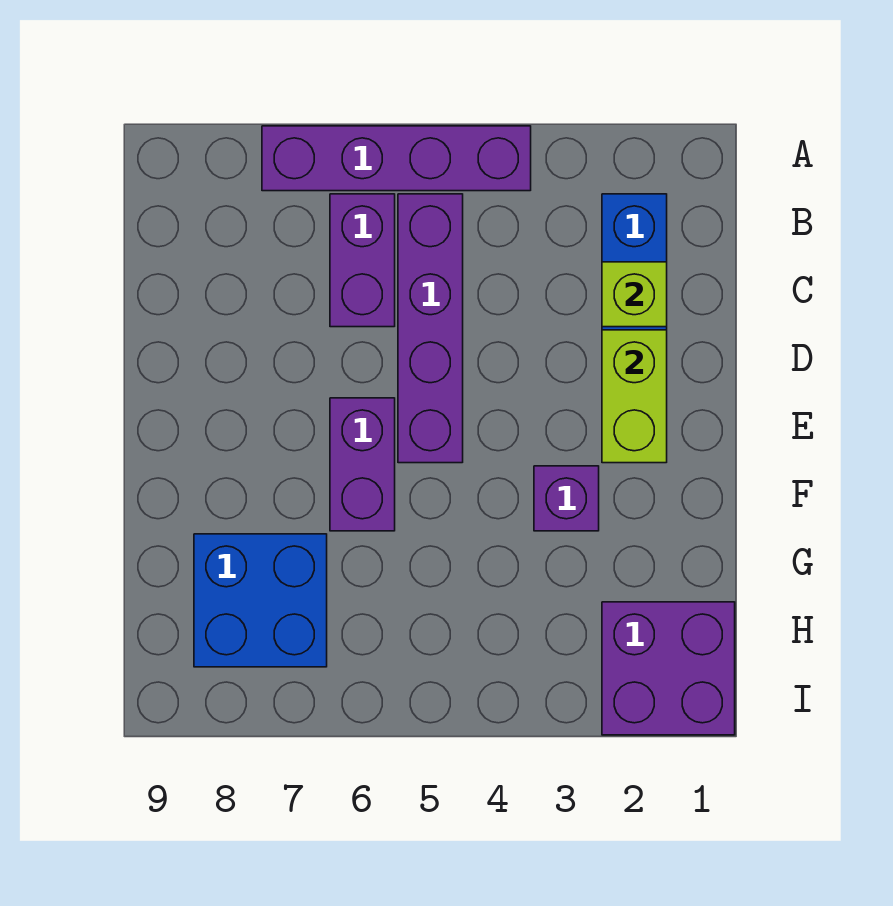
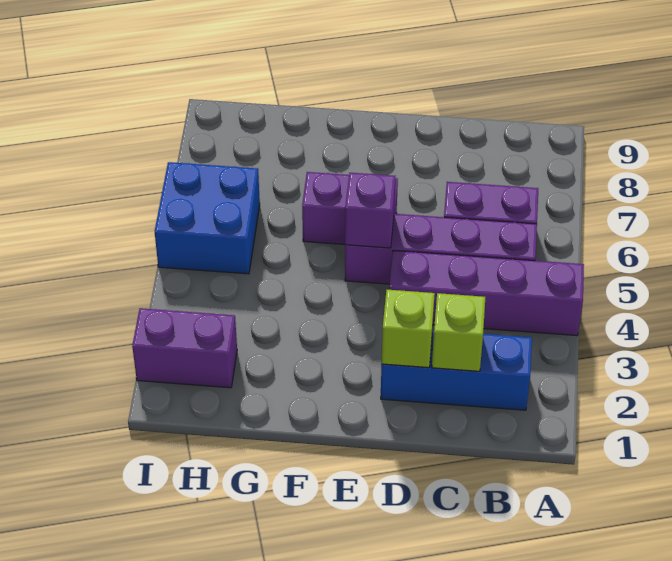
purple 1x4 brick [262,126,531,191] -> purple 1x4 brick turned to [389,250,584,336]
lime 1x2 brick [602,330,667,463] -> lime 1x1 brick [382,290,435,368]
purple 1x1 brick [534,466,599,531] -> purple 1x1 brick moved to [345,173,395,248]
blue 2x2 brick [194,534,327,667] -> blue 2x2 brick moved to [155,162,260,274]
purple 2x2 brick [602,602,735,735] -> purple 1x2 brick [132,308,237,388]

